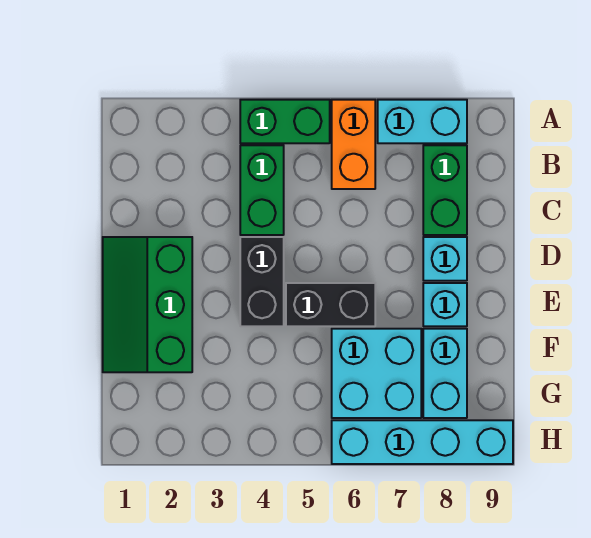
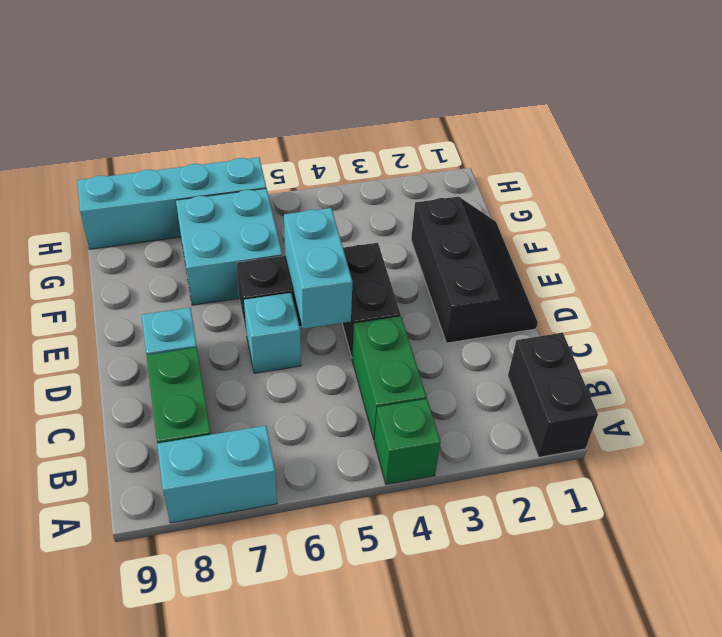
none -> black 1x2 brick [508,333,598,457]
green 1x2 brick [240,100,330,143] -> green 1x1 brick [374,399,441,485]
orange 1x2 brick [332,100,375,189] -> none
green 2x3 slope [103,237,192,372] -> black 2x3 slope [411,196,538,343]
cyan 1x1 brick [423,283,467,326] -> cyan 1x1 brick moved to [244,293,301,373]
cyan 1x2 brick [423,329,467,418] -> cyan 1x2 brick moved to [284,208,353,329]

